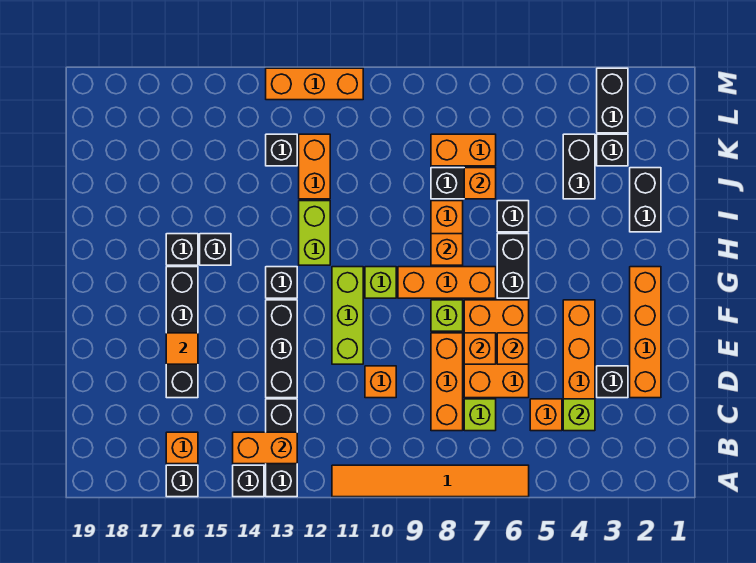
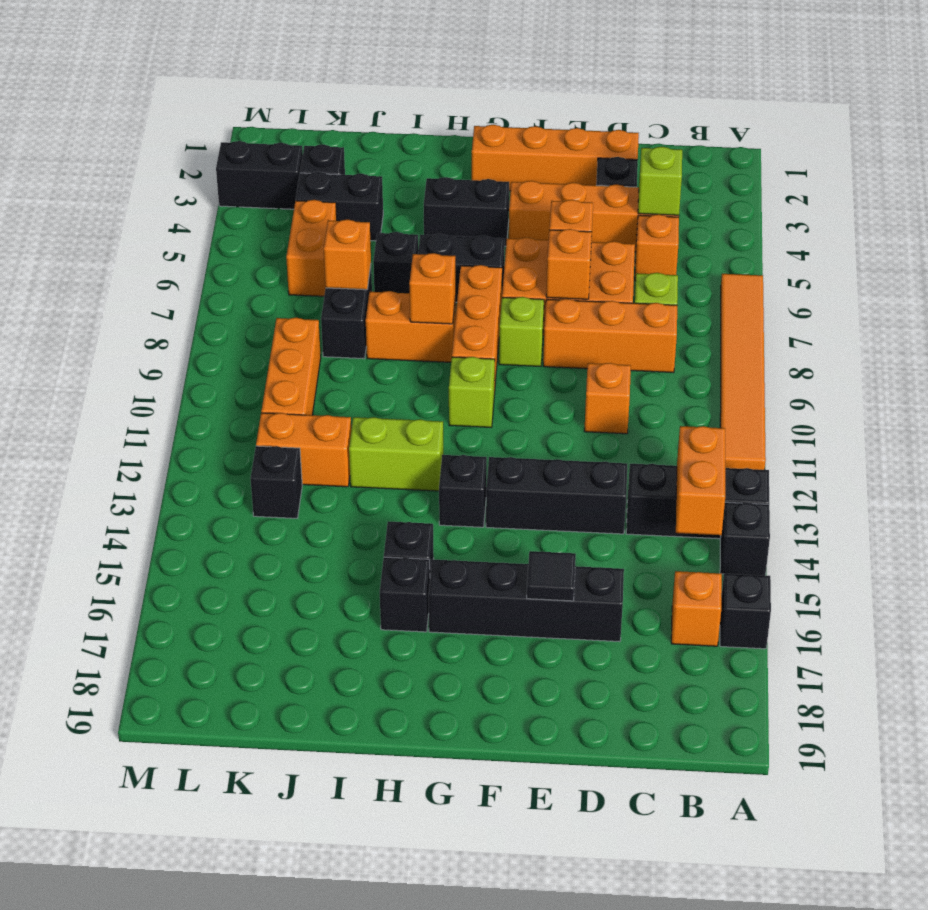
lime 1x3 brick [332,267,363,364] -> none
orange 1x1 tile [166,333,198,364] -> black 1x1 tile [527,551,576,601]
black 1x2 brick [630,168,661,232] -> black 1x2 brick moved to [424,177,509,246]
orange 1x2 brick [431,134,496,166] -> orange 1x2 brick moved to [286,200,337,296]
orange 1x3 brick [266,68,363,100] -> orange 1x3 brick moved to [261,317,321,415]

